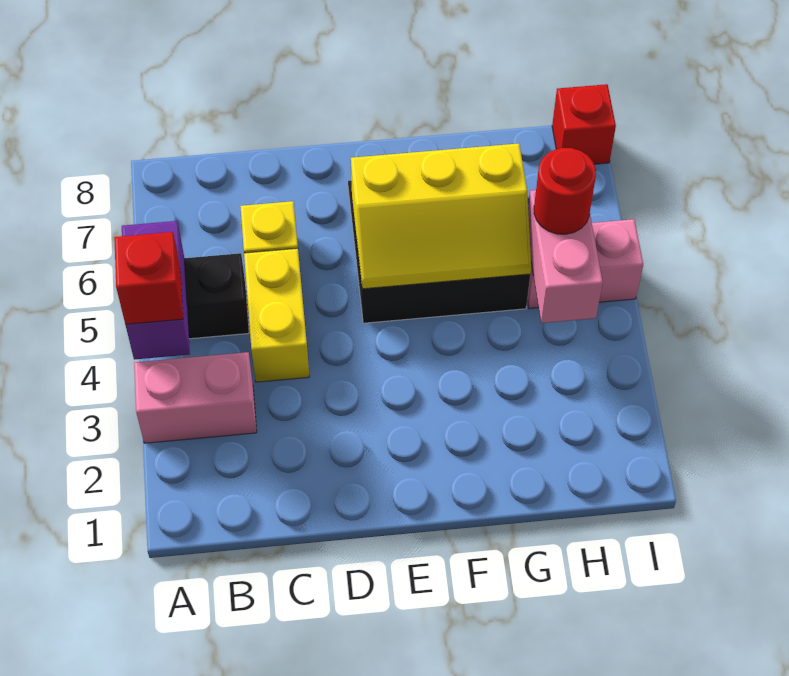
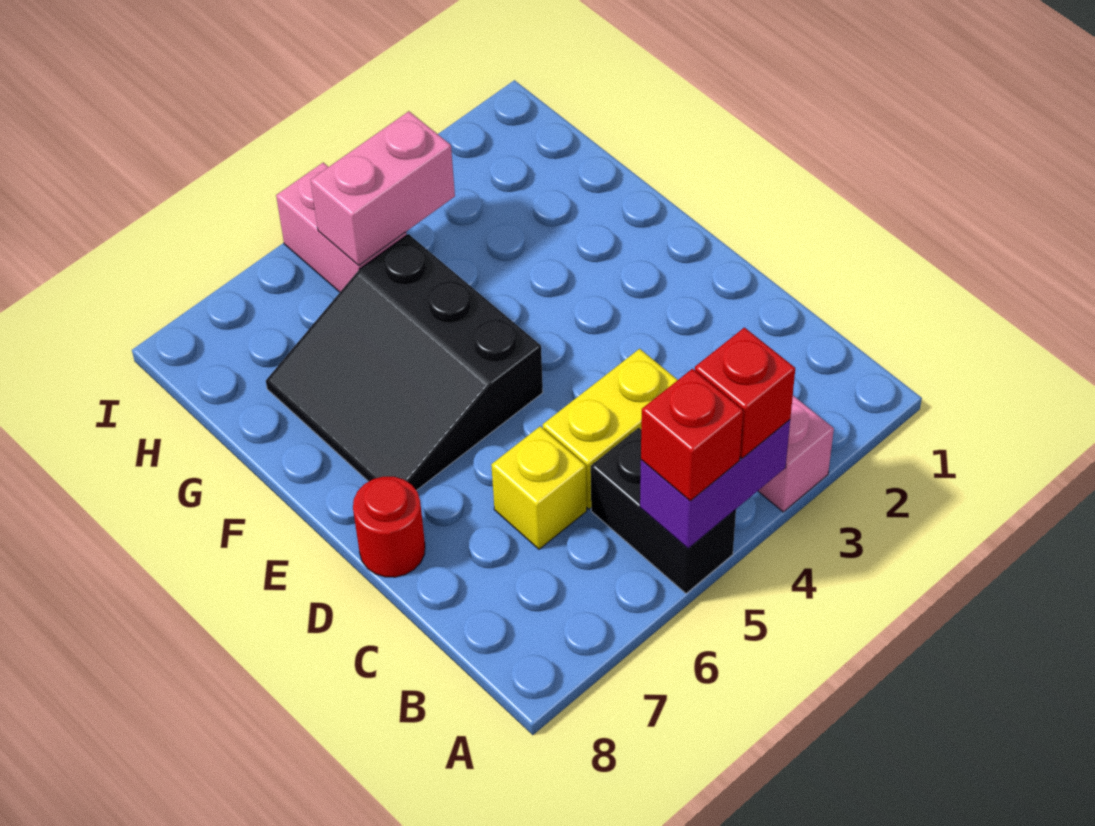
yellow 2x3 slope [351,144,531,289] -> none
red 1x1 round brick [534,148,596,234] -> red 1x1 round brick moved to [353,477,425,577]
red 1x1 brick [552,84,616,164] -> red 1x1 brick moved to [641,369,743,501]

